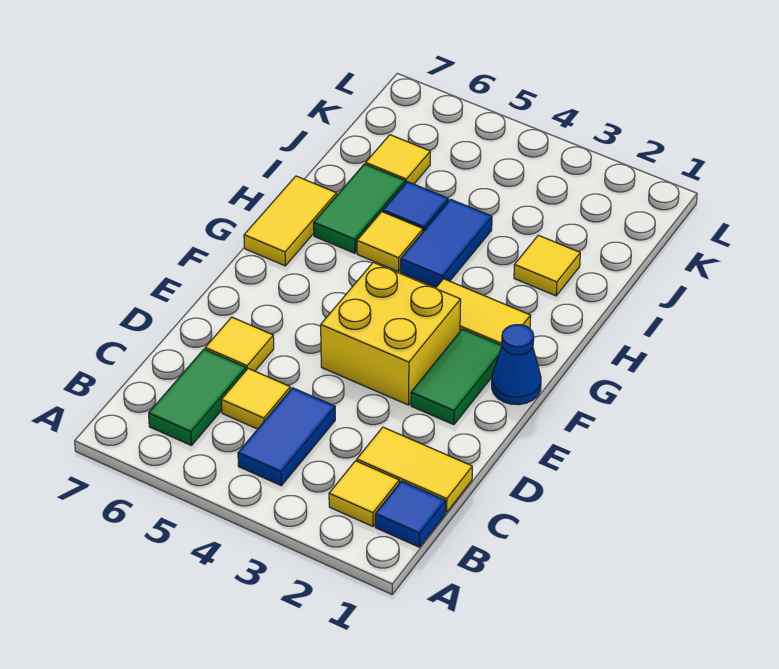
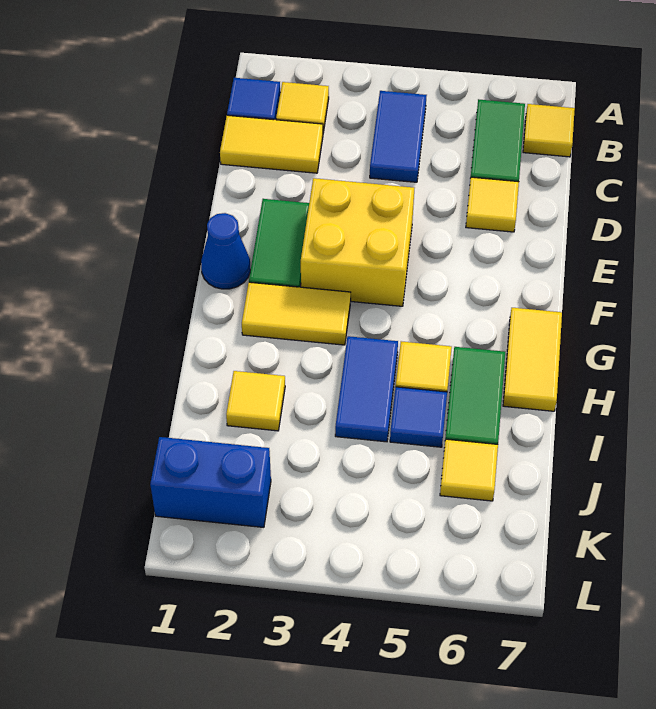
yellow 1x1 tile [221,369,290,429] -> yellow 1x1 tile moved to [523,104,575,157]
none -> blue 1x2 brick [150,437,271,527]

